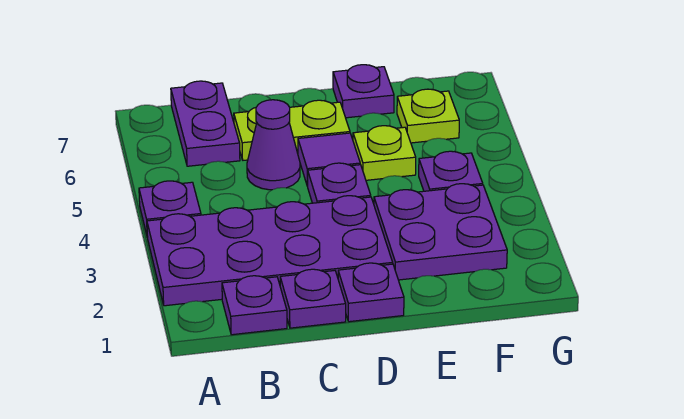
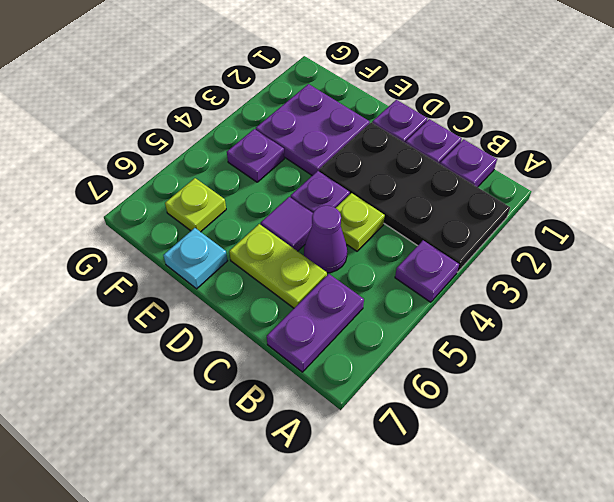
purple 2x4 plate [147,196,393,306] -> black 2x4 plate [319,122,510,272]
lime 1x1 plate [353,126,416,180] -> lime 1x1 plate moved to [336,193,385,251]
purple 1x1 plate [333,65,394,118] -> cyan 1x1 plate [163,228,227,289]

